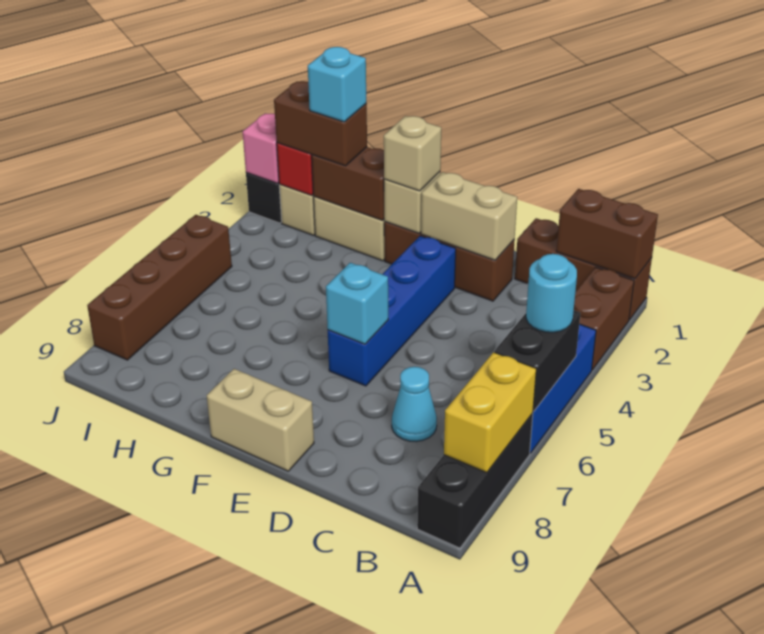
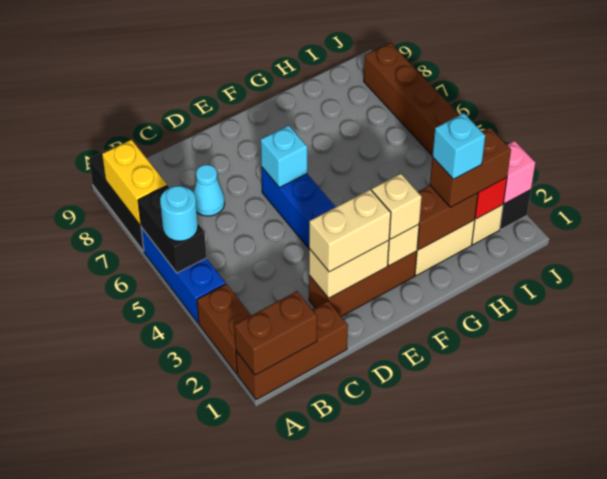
tan 1x2 brick [207,369,314,471] -> tan 1x2 brick moved to [309,189,391,272]

